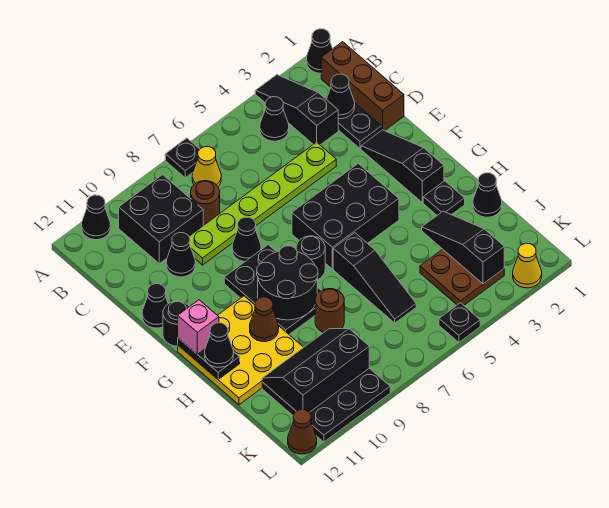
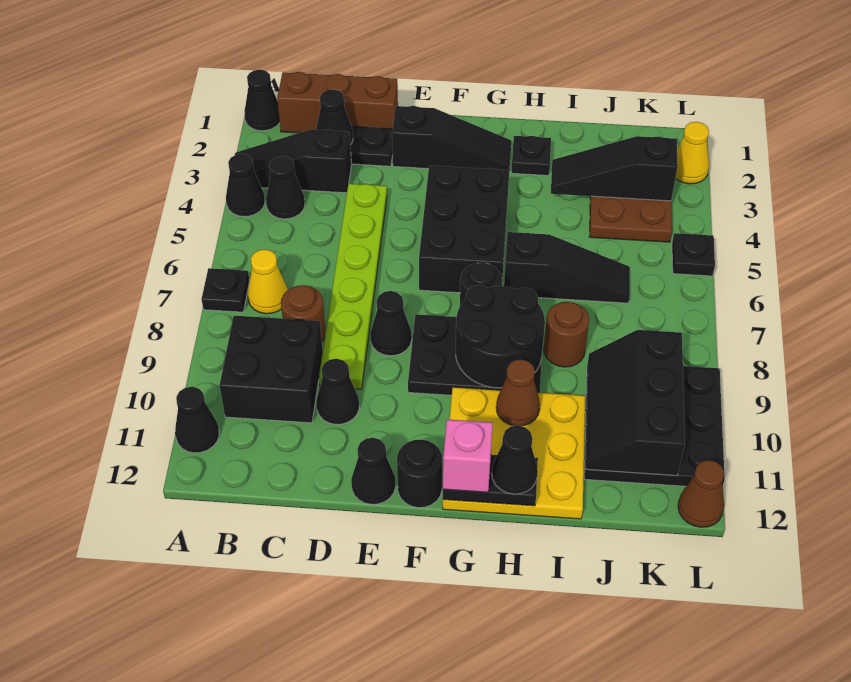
black 1x3 slope [361,130,444,203] -> black 1x3 slope turned to [392,106,511,171]
black 1x1 cone [473,173,502,217] -> black 1x1 cone moved to [226,154,265,216]

